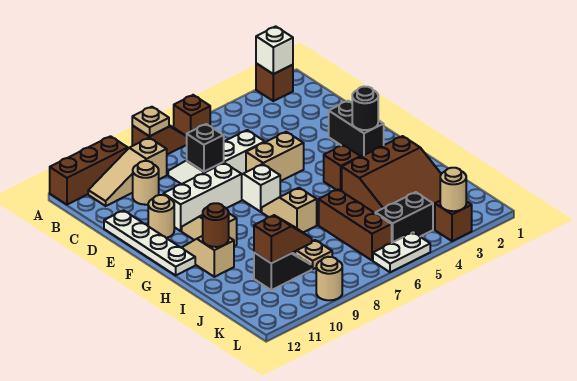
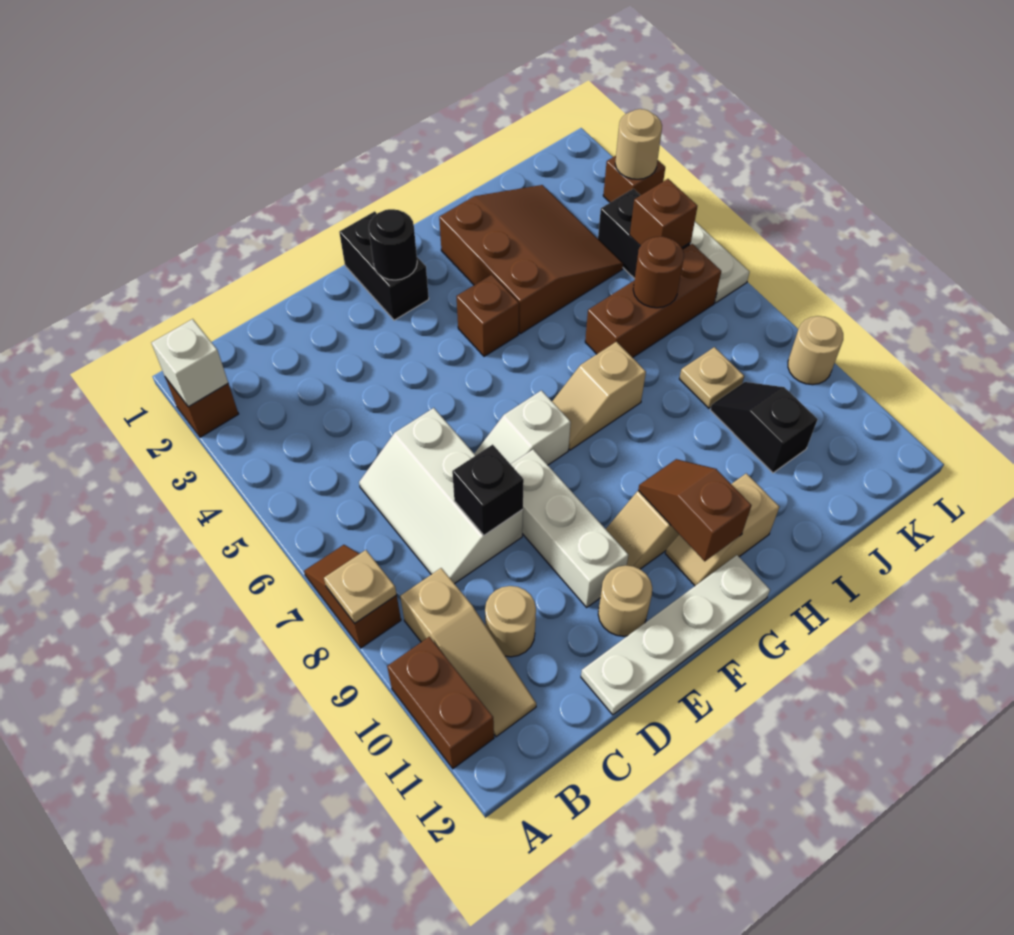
brown 1x1 brick [174,95,211,136] -> brown 1x1 brick moved to [630,179,697,248]
brown 1x3 brick [50,136,128,205] -> brown 1x2 brick [387,637,494,768]
black 1x2 brick [329,101,384,157] -> black 1x2 brick turned to [339,211,429,320]
tan 1x2 brick [246,132,304,181] -> none
brown 1x1 round brick [203,203,229,247] -> brown 1x1 round brick moved to [633,237,684,308]
brown 1x2 slope [254,215,312,263] -> brown 1x2 slope moved to [638,459,751,561]

